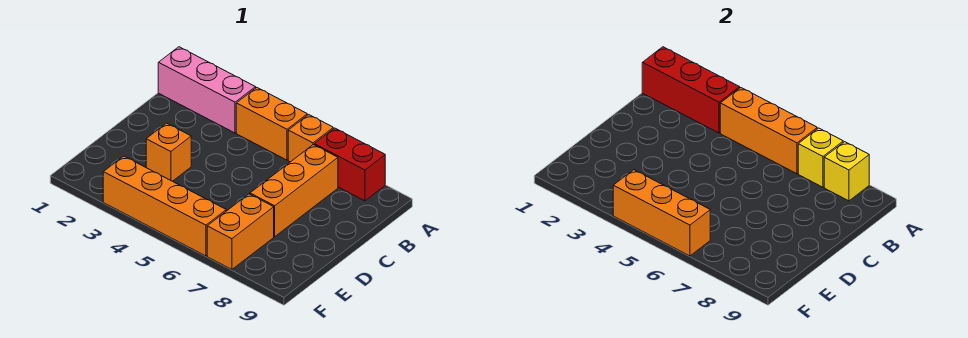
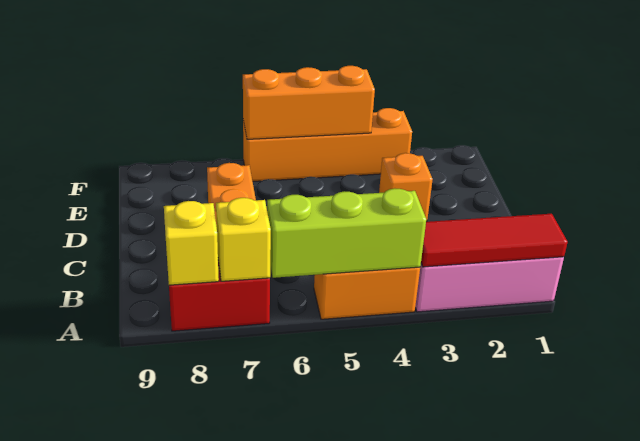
red 1x3 brick [642,47,740,133] -> red 1x3 tile [421,214,568,267]
orange 1x3 brick [720,88,817,174] -> lime 1x3 brick [267,188,426,278]
orange 1x1 brick [288,115,333,162] -> none
orange 1x2 brick [207,194,274,270] -> none

